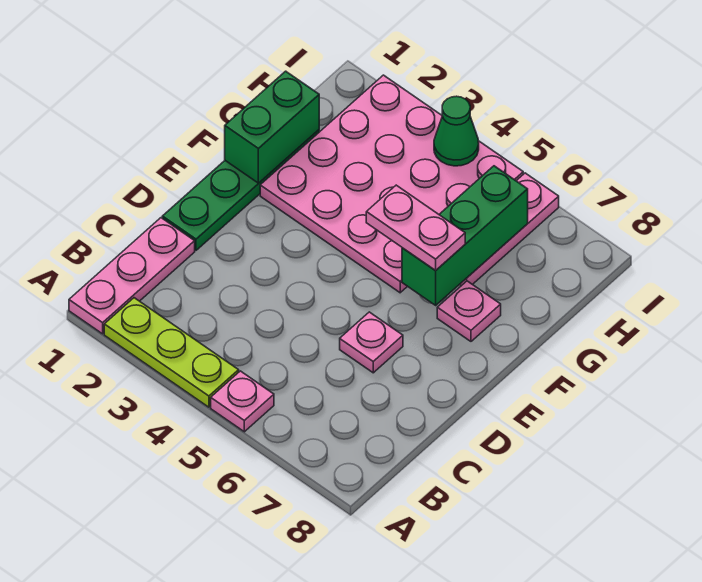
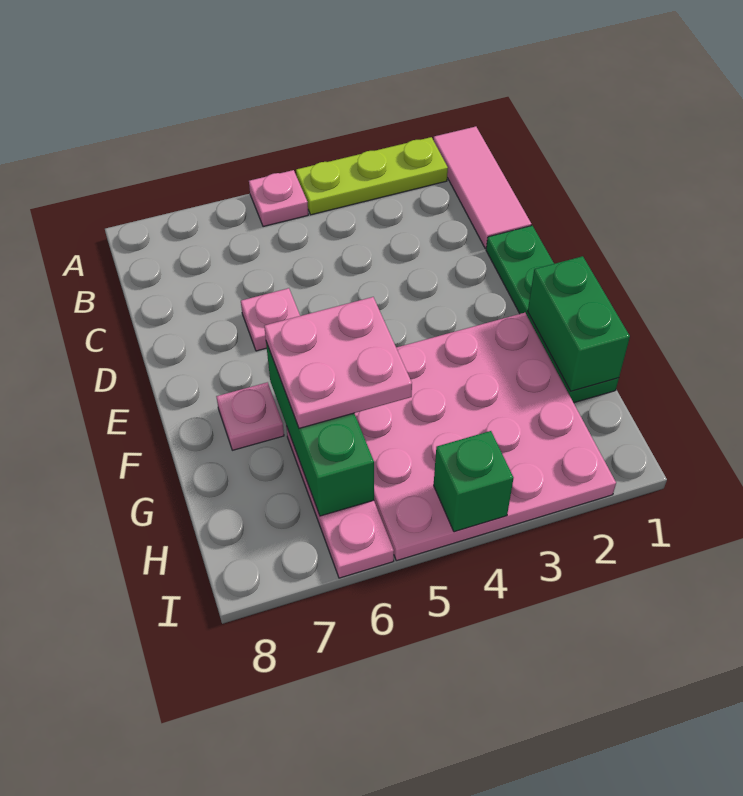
pink 1x3 plate [69,218,195,334] -> pink 1x3 tile [434,126,531,249]
pink 1x2 plate [366,185,465,271] -> pink 2x2 plate [264,297,412,428]
green 1x1 cone [434,96,479,166] -> green 1x1 brick [434,431,513,532]

